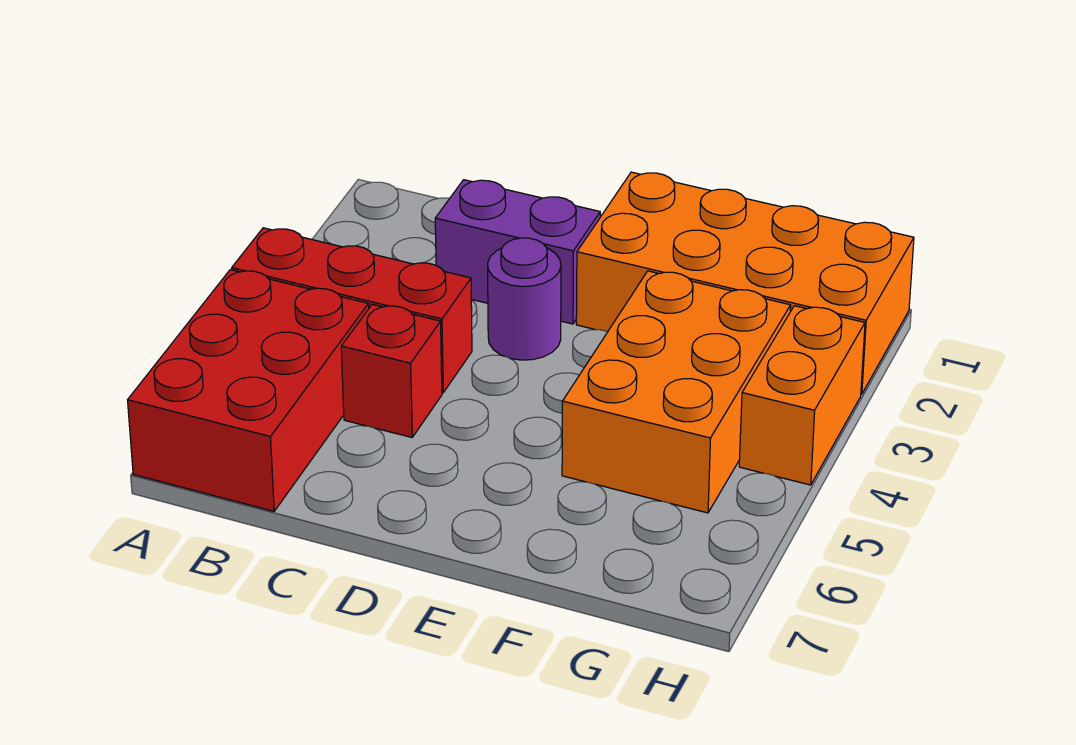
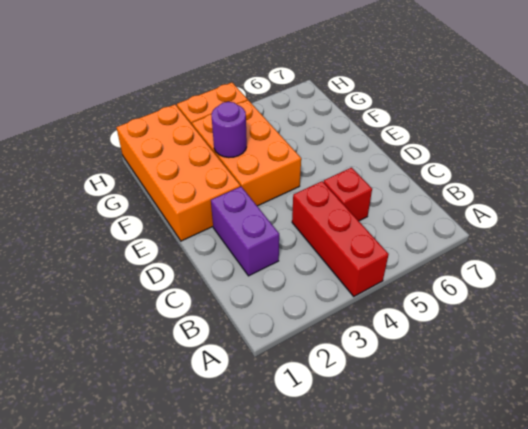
red 2x3 brick [128,270,369,511] -> none
purple 1x1 round brick [488,238,561,360] -> purple 1x1 round brick moved to [211,102,247,158]
orange 2x3 brick [562,271,791,513] -> orange 2x3 brick turned to [192,100,301,206]

